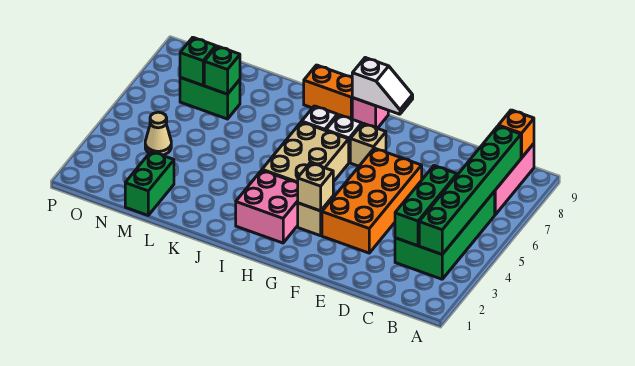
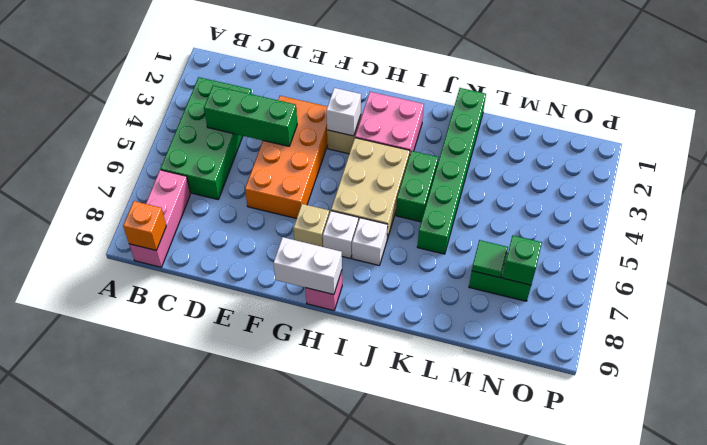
green 1x6 brick [419,126,521,254] -> green 1x6 brick moved to [417,88,486,254]
green 1x3 brick [395,166,457,246] -> green 1x3 brick turned to [204,86,297,146]
tan 1x1 brick [298,163,333,211] -> white 1x1 brick [326,88,361,136]
white 1x2 slope [352,58,413,114] -> white 1x2 brick [273,237,342,295]
orange 1x2 brick [304,65,353,119] -> none
green 1x2 brick [125,151,174,215] -> green 1x2 brick moved to [396,151,438,222]
green 1x1 brick [204,46,240,94] -> green 1x1 tile [472,240,508,278]
tan 1x1 cone [145,112,171,155] -> none

